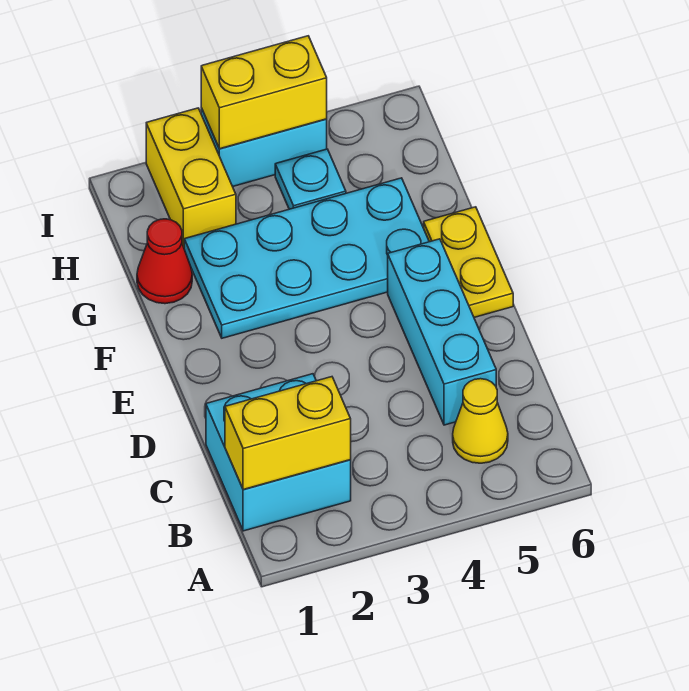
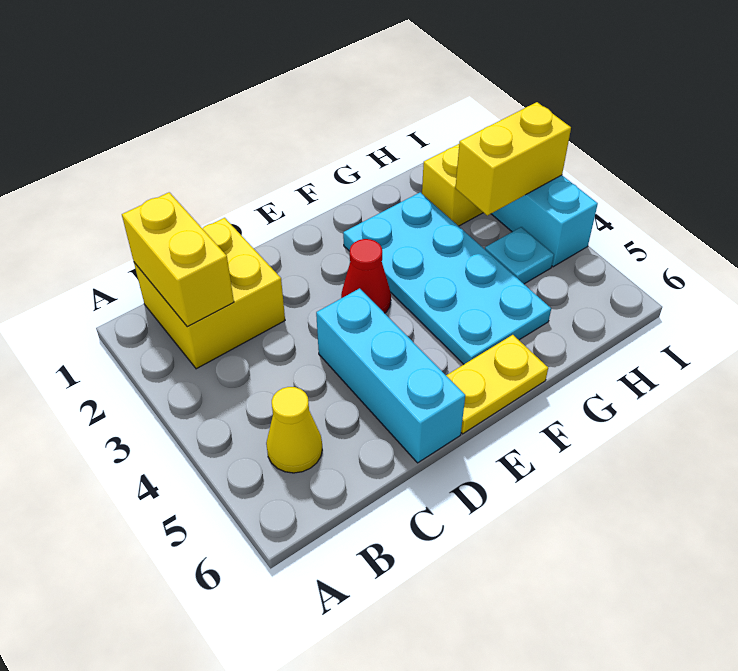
cyan 2x2 brick [206,374,351,531] -> yellow 2x2 brick [134,218,285,369]
cyan 1x3 brick [388,239,496,425] -> cyan 1x3 brick turned to [316,288,465,463]
red 1x1 cone [137,219,192,304] -> red 1x1 cone moved to [341,239,391,313]
yellow 1x2 brick [201,36,327,149] -> yellow 1x2 brick turned to [456,102,571,215]

